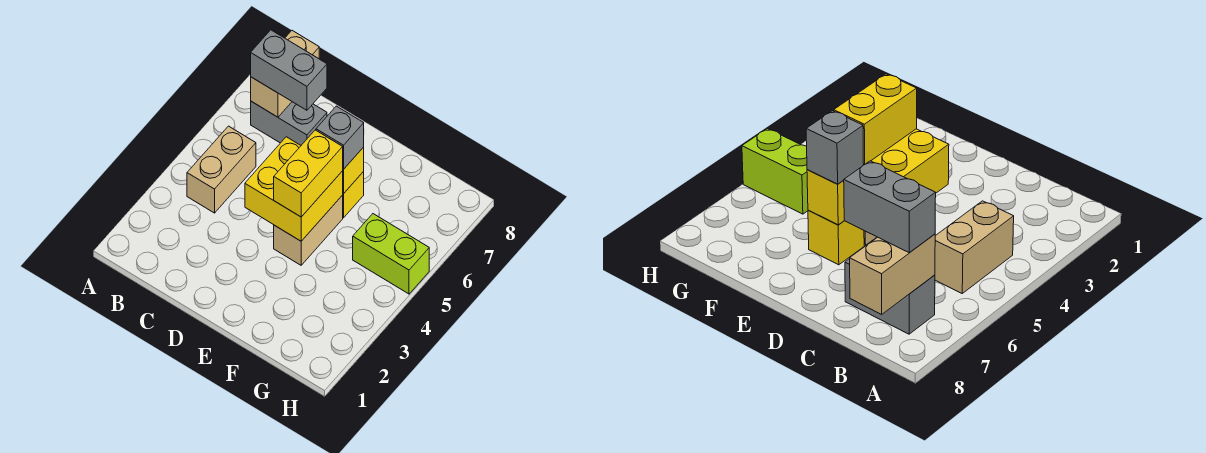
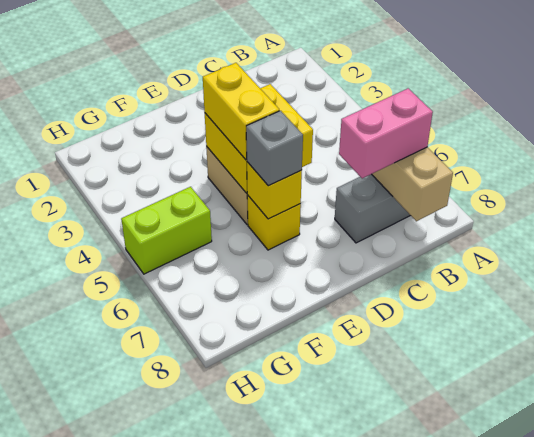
tan 1x2 brick [187,126,256,213] -> none
grey 1x2 brick [251,30,327,110] -> pink 1x2 brick [339,88,433,178]

